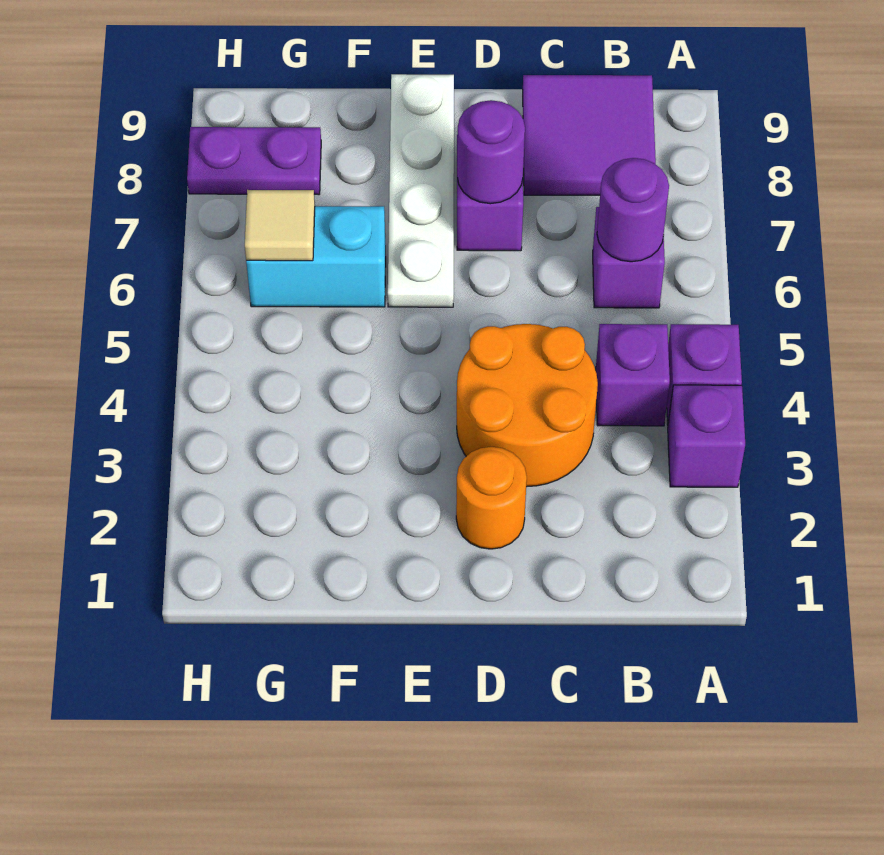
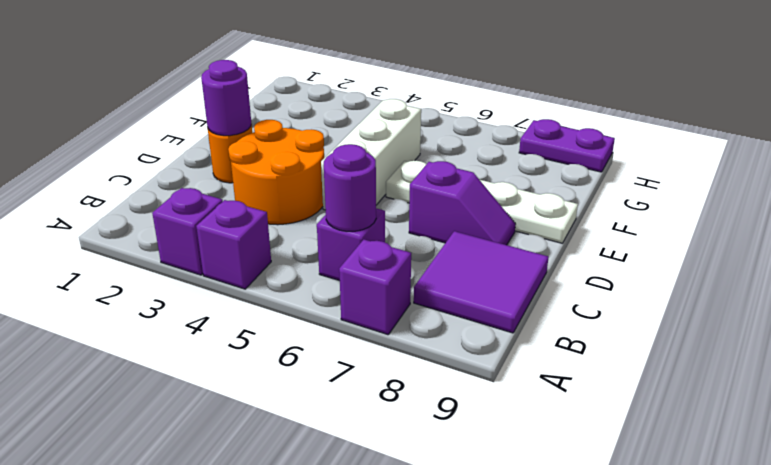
purple 1x1 brick [596,324,670,426] -> purple 1x1 brick moved to [339,239,411,335]
none -> white 1x3 brick [321,99,421,210]
purple 1x1 round brick [457,100,525,204] -> purple 1x1 round brick moved to [201,60,251,136]
cyan 1x2 brick [246,206,386,307] -> none
tan 1x1 tile [245,190,315,261] -> none
purple 1x2 plate [187,127,321,195] -> purple 1x2 plate turned to [519,119,615,172]

